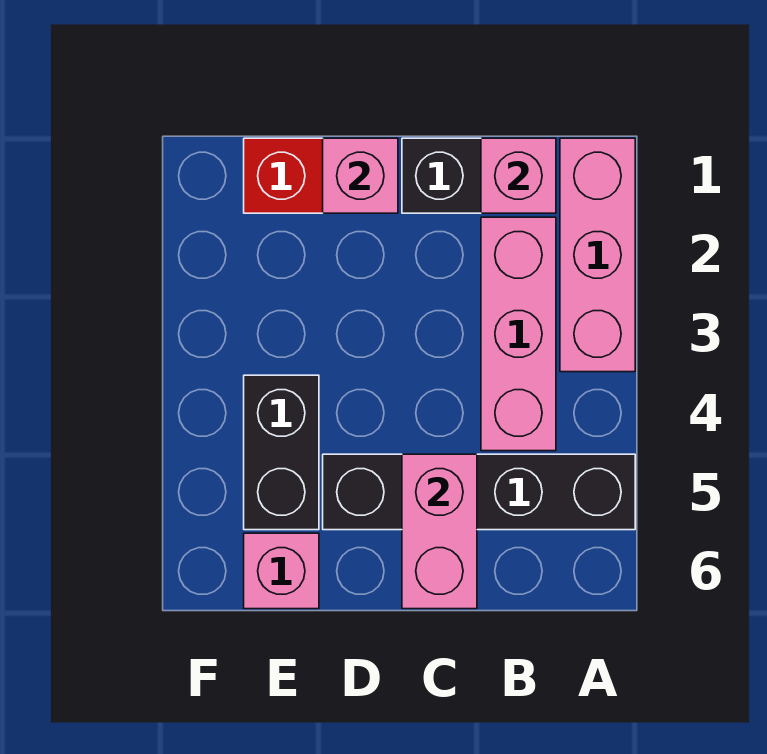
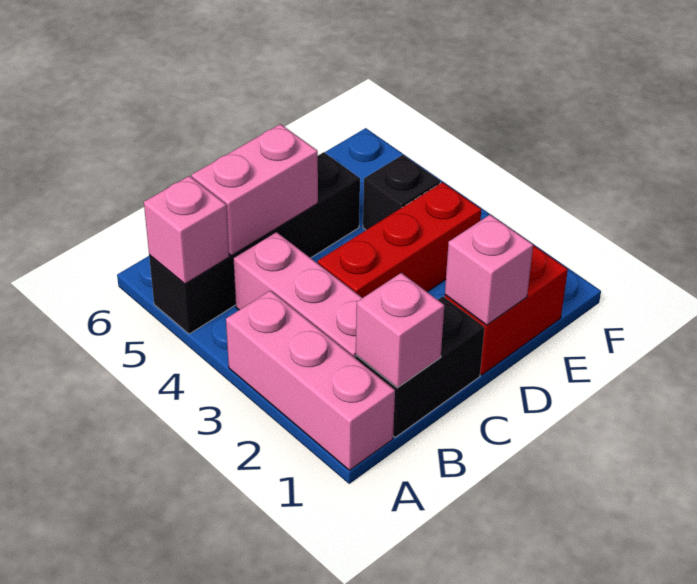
none -> red 1x3 brick [318,182,481,298]
pink 1x2 brick [402,454,477,609] -> pink 1x2 brick turned to [192,124,318,256]
black 1x2 brick [244,375,319,530] -> black 1x1 brick [363,155,440,230]
pink 1x1 brick [244,533,319,609] -> pink 1x1 brick moved to [144,176,229,284]

